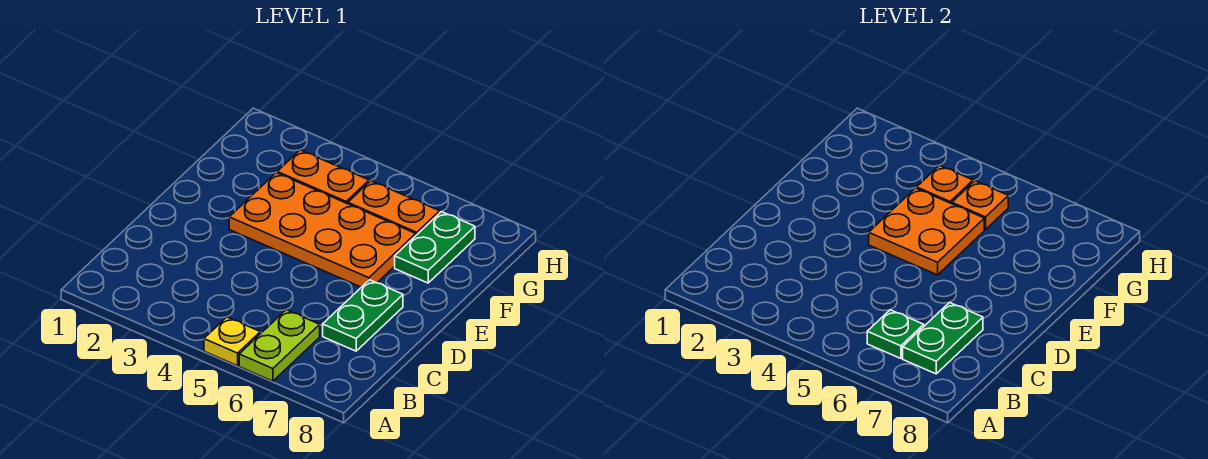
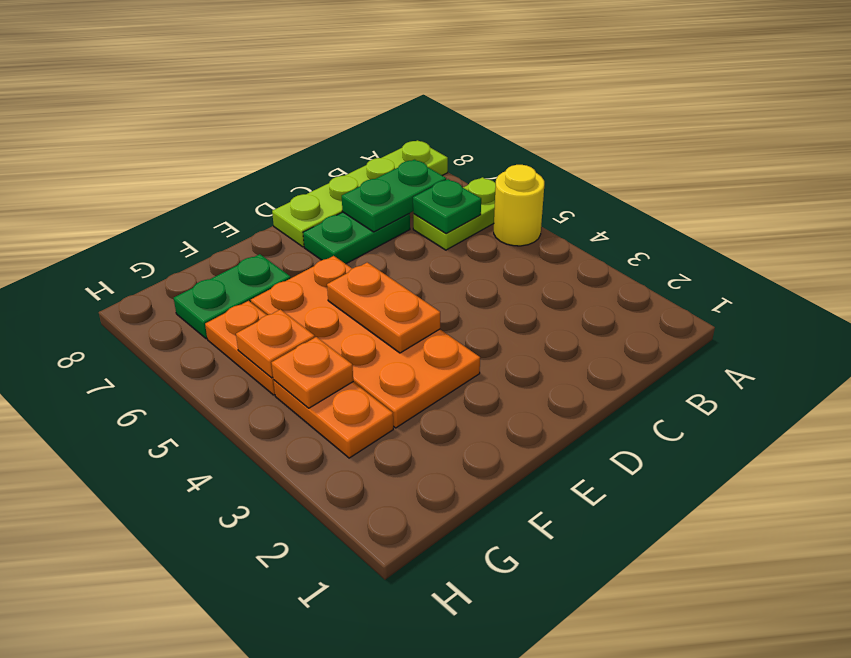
yellow 1x1 plate [204,317,260,366] -> yellow 1x1 round brick [494,165,544,246]
none -> lime 1x4 plate [272,140,448,247]
orange 2x2 plate [869,188,984,275] -> orange 1x2 plate [327,262,440,353]

